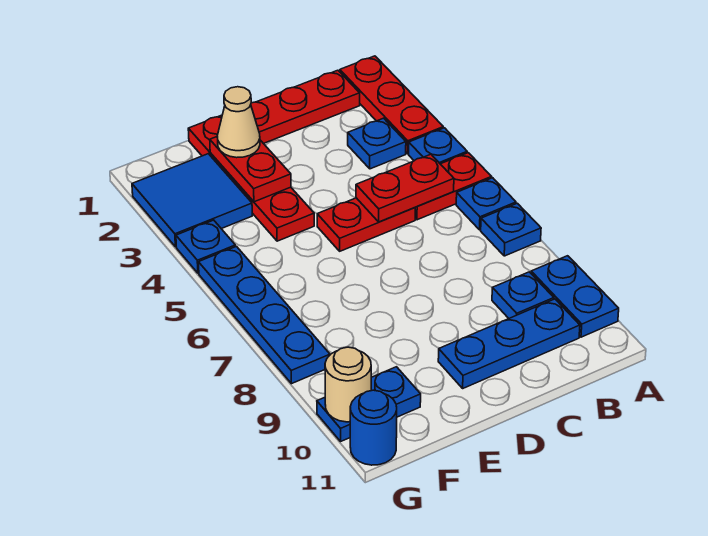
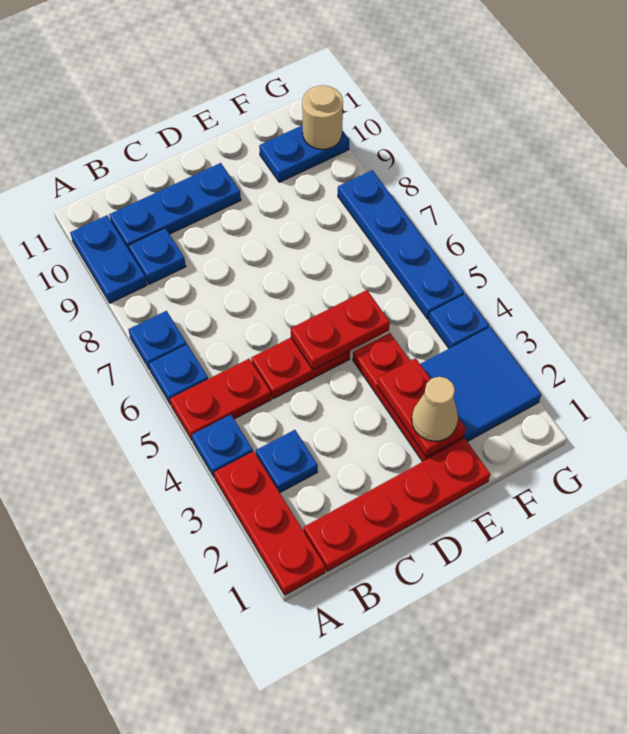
red 1x2 plate [356,154,454,222] -> red 1x2 plate moved to [291,290,390,370]
blue 1x1 round brick [350,390,397,465] -> none

